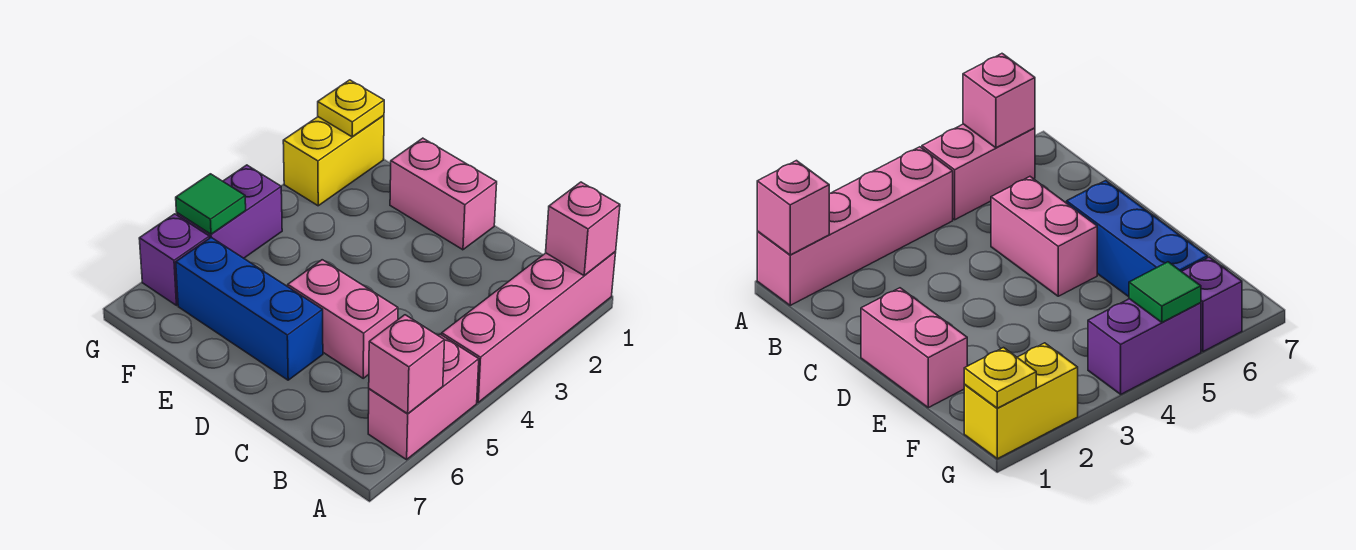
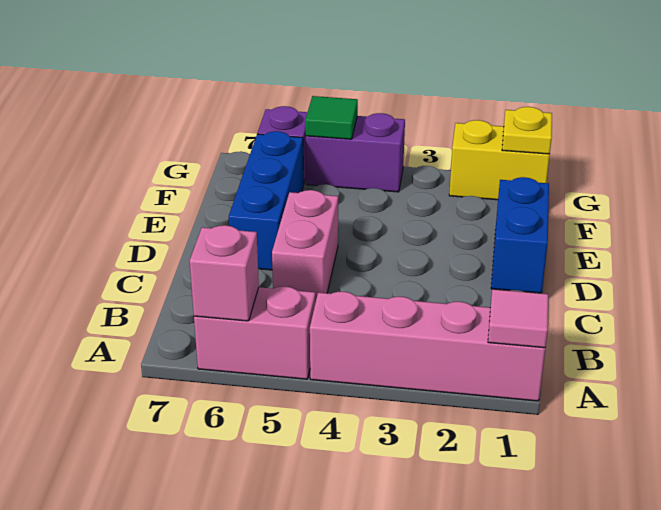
pink 1x1 brick [546,182,620,276] -> pink 1x1 tile [488,289,548,348]
pink 1x2 brick [390,138,497,250] -> blue 1x2 brick [491,177,549,293]

